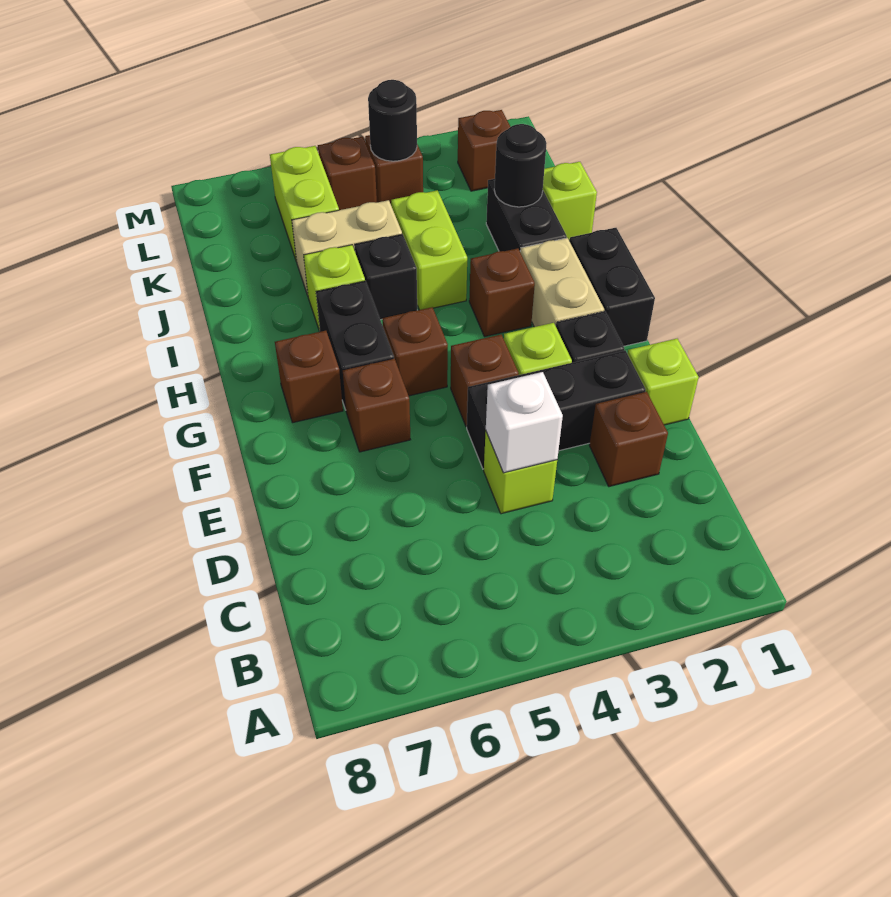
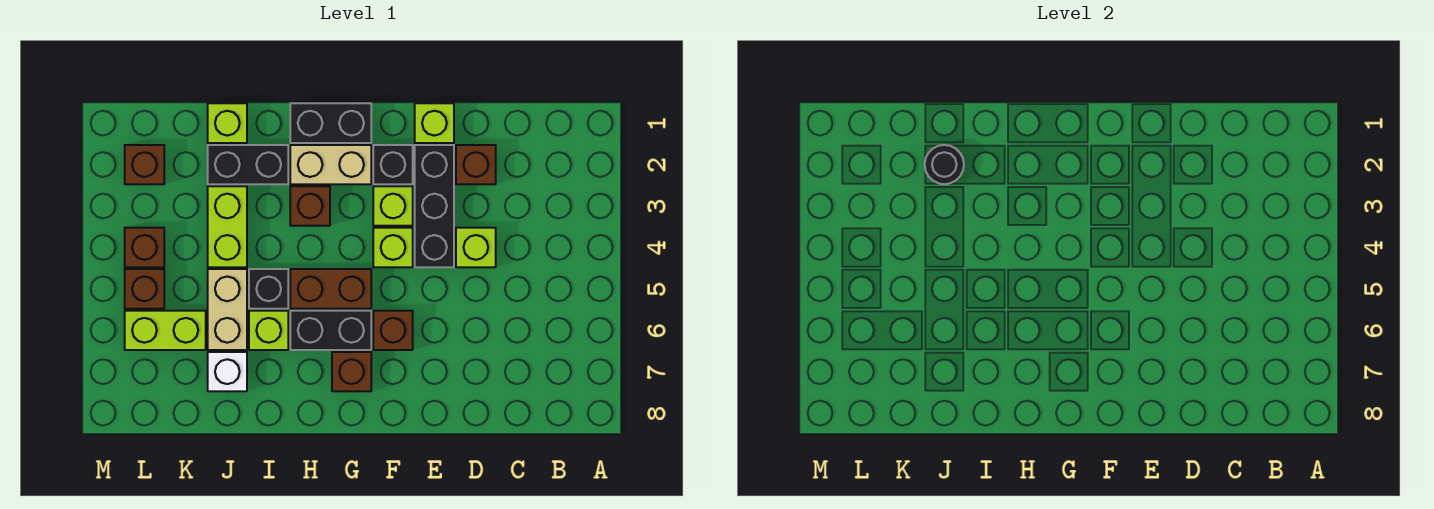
white 1x1 brick [486,372,563,473] -> white 1x1 brick moved to [208,352,247,391]
brown 1x1 brick [451,335,519,427] -> lime 1x1 brick [373,228,413,267]
brown 1x1 brick [382,307,448,396] -> brown 1x2 brick [290,269,371,309]
lime 1x2 brick [391,190,467,310] -> lime 1x2 brick turned to [208,186,247,267]
black 1x1 round brick [368,80,417,161] -> none

